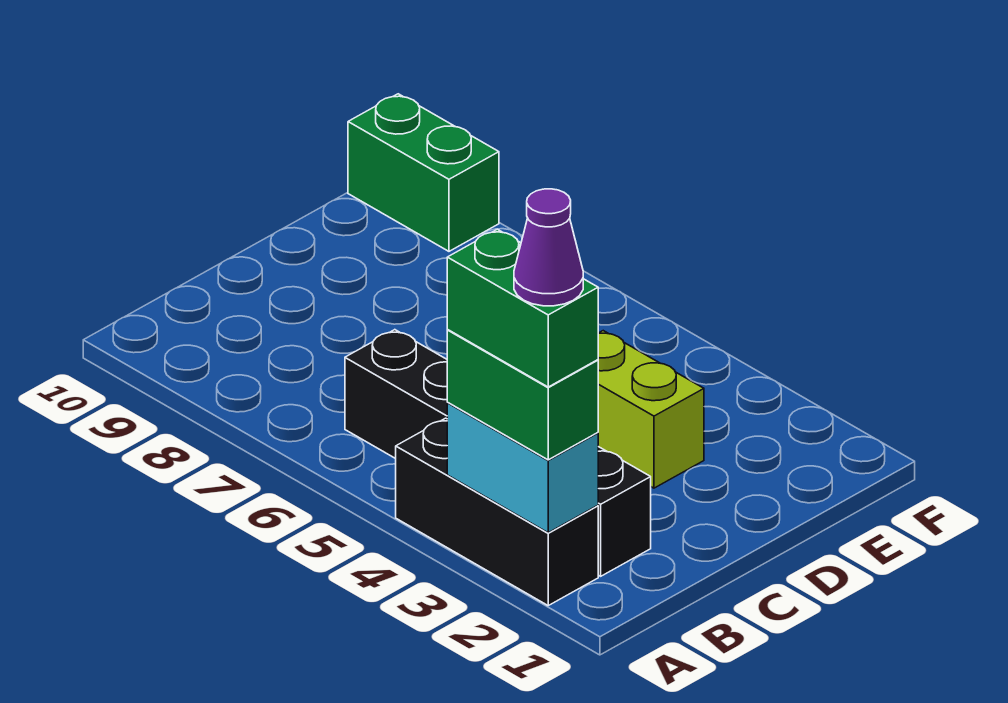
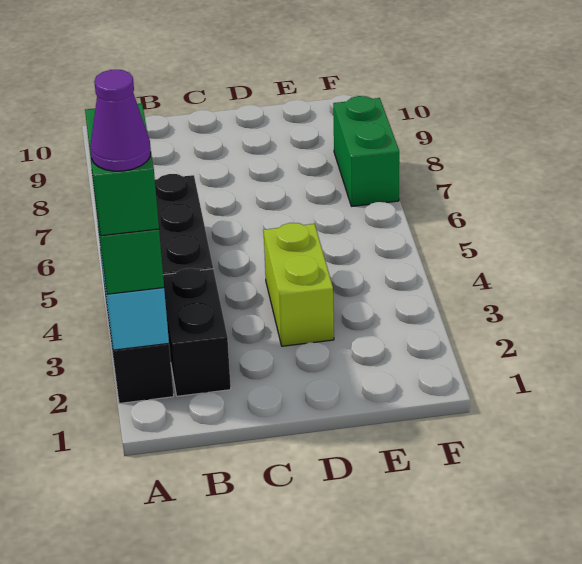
green 1x2 brick [348,94,499,251] -> green 1x2 brick moved to [333,96,399,206]

